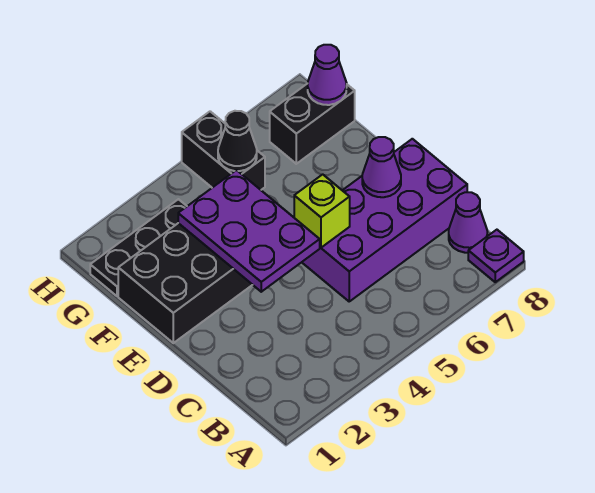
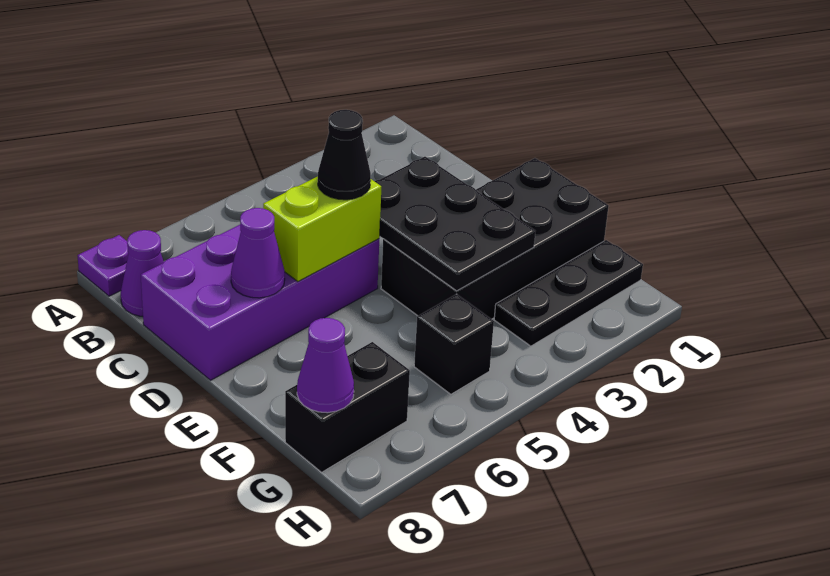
purple 2x3 plate [178,170,320,292] -> black 2x3 plate [375,157,535,291]
lime 1x1 brick [294,174,350,248] -> lime 1x2 brick [263,176,381,281]
black 1x2 brick [182,111,265,190] -> black 1x1 brick [414,294,494,394]
black 1x1 cone [218,111,257,171] -> black 1x1 cone moved to [318,110,371,200]

